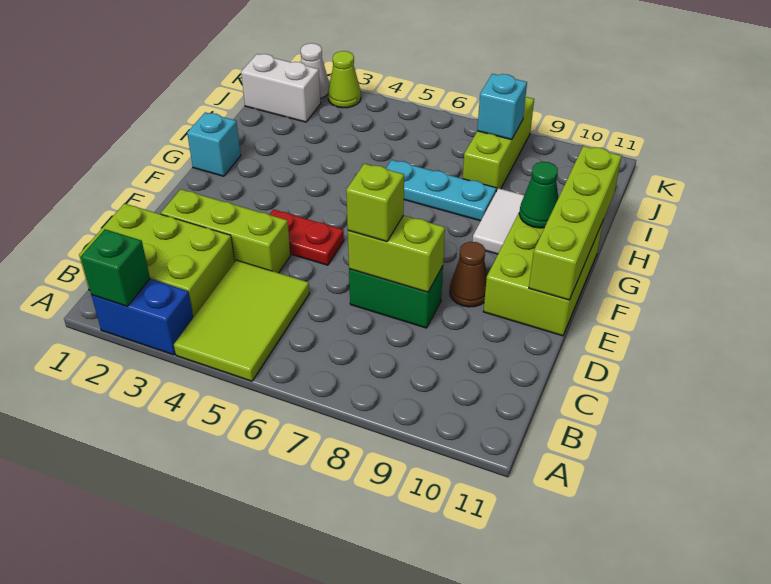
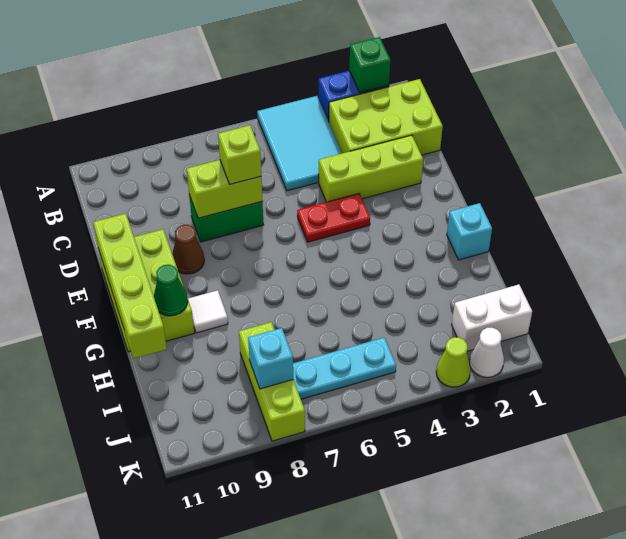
lime 2x3 tile [174,260,309,381] -> cyan 2x3 tile [257,96,342,191]
white 1x2 tile [472,188,524,254] -> white 1x1 tile [188,290,228,333]
cyan 1x3 plate [386,160,496,221] -> cyan 1x3 plate moved to [293,337,396,399]

